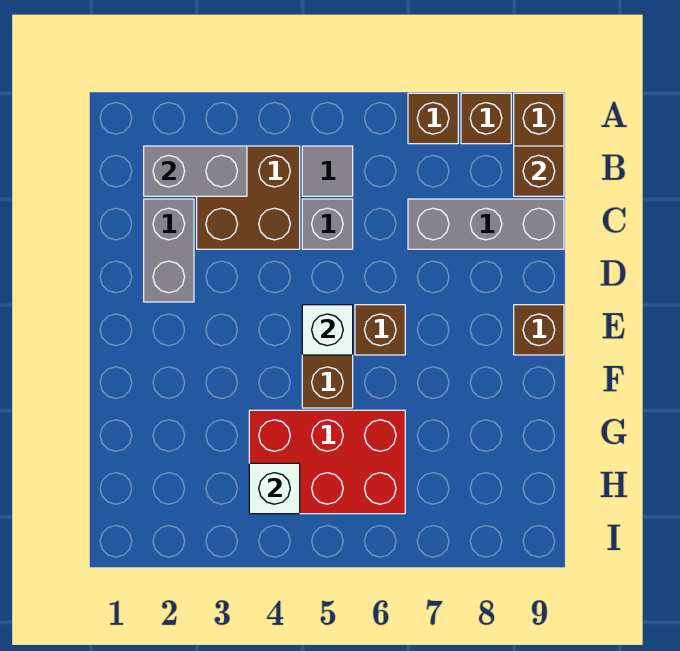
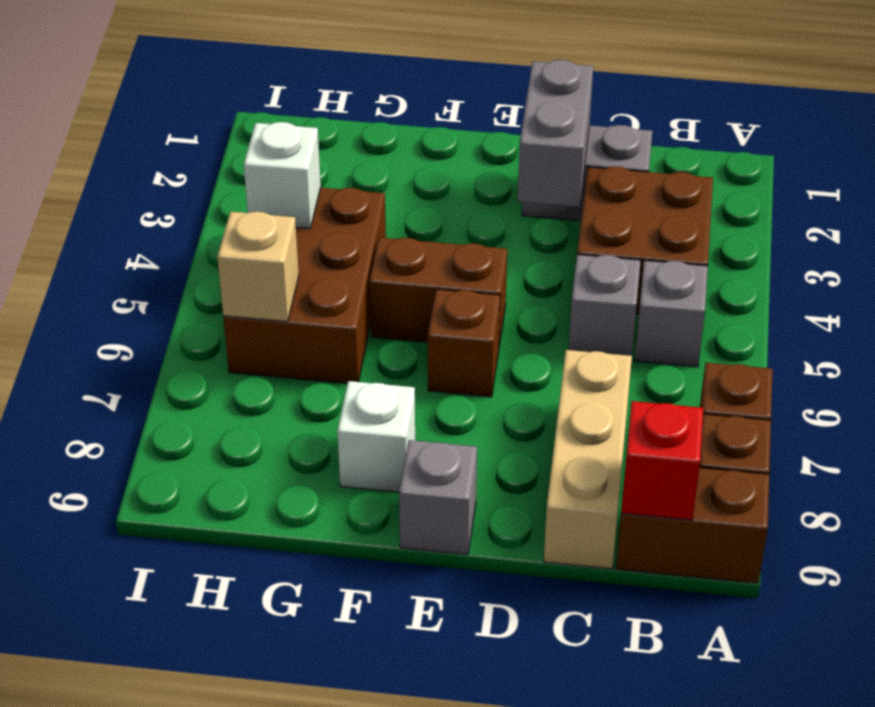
grey 1x2 brick [144,146,247,196] -> grey 1x2 brick moved to [518,60,593,207]
grey 1x1 tile [302,146,353,196] -> grey 1x1 brick [635,260,708,367]
brown 1x1 brick [514,146,564,196] -> red 1x1 brick [621,401,703,520]
grey 1x3 brick [408,199,564,249] -> tan 1x3 brick [544,350,632,569]
white 1x1 brick [302,305,353,355] -> white 1x1 brick moved to [337,381,415,492]
brown 1x1 brick [514,305,564,355] -> grey 1x1 brick [399,440,477,555]
red 2x3 brick [249,410,405,514] -> brown 2x3 brick [223,188,386,384]
none -> tan 1x1 brick [217,212,299,322]

